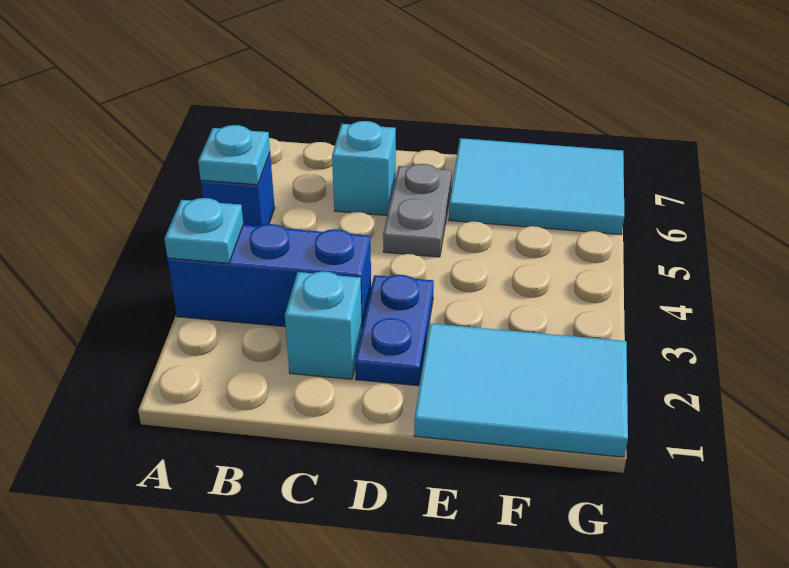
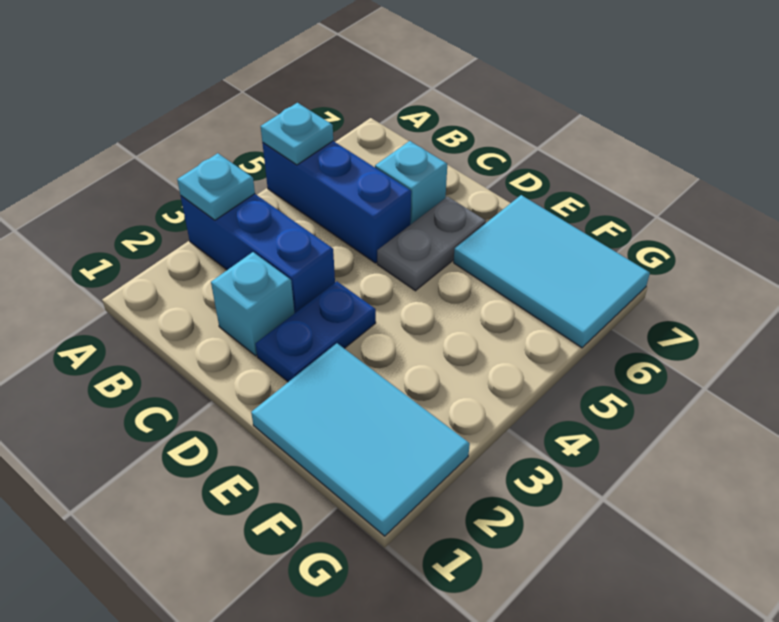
blue 1x1 brick [201,153,275,226] -> blue 1x3 brick [262,141,411,263]

